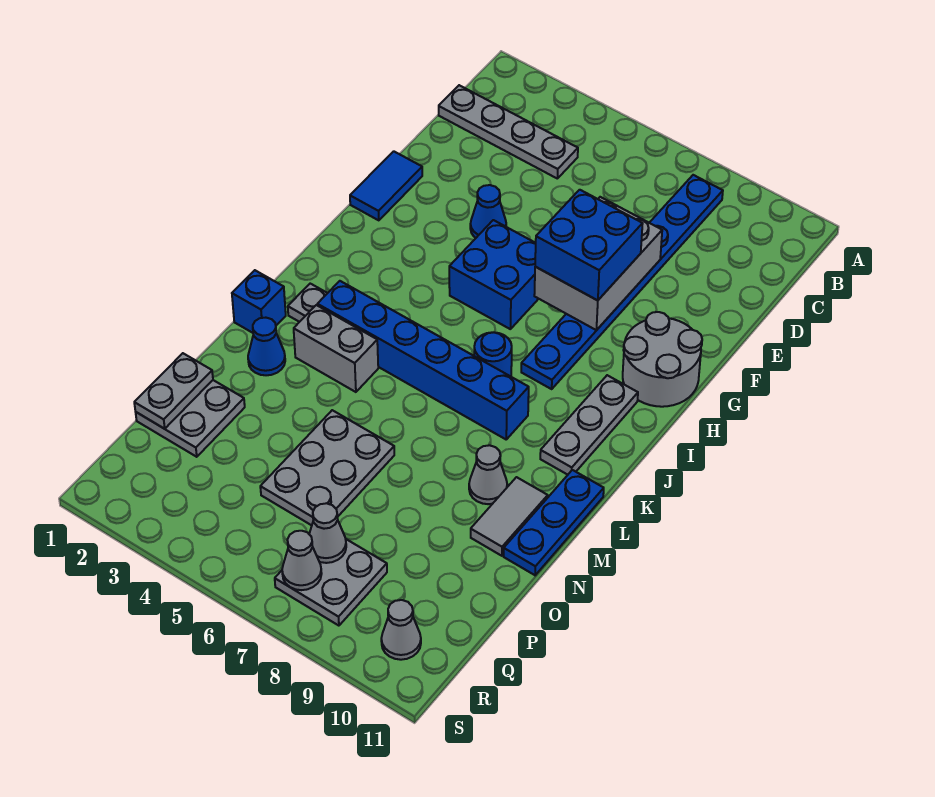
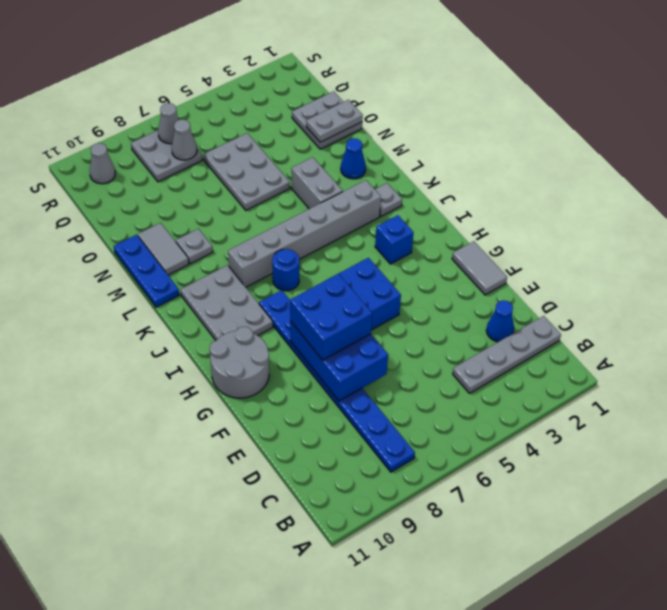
grey 2x3 brick [534,197,662,330] -> blue 2x3 brick [290,321,388,401]
blue 1x2 tile [350,151,422,220] -> grey 1x2 tile [452,241,507,295]
blue 1x1 cone [470,185,506,238] -> blue 1x1 cone moved to [486,300,514,342]
grey 1x3 plate [540,375,638,475] -> grey 2x3 plate [181,265,273,340]
blue 1x6 brick [317,281,529,439] -> grey 1x6 brick [228,180,381,287]
blue 1x1 brick [232,270,286,333] -> blue 1x1 brick moved to [375,215,414,264]
grey 1x2 brick [294,305,378,392] -> grey 1x2 brick turned to [291,157,343,209]
grey 1x1 cone [469,445,507,504] -> grey 1x1 plate [176,229,213,264]
grey 1x2 plate [134,353,213,429] -> grey 1x2 plate turned to [306,100,363,142]

